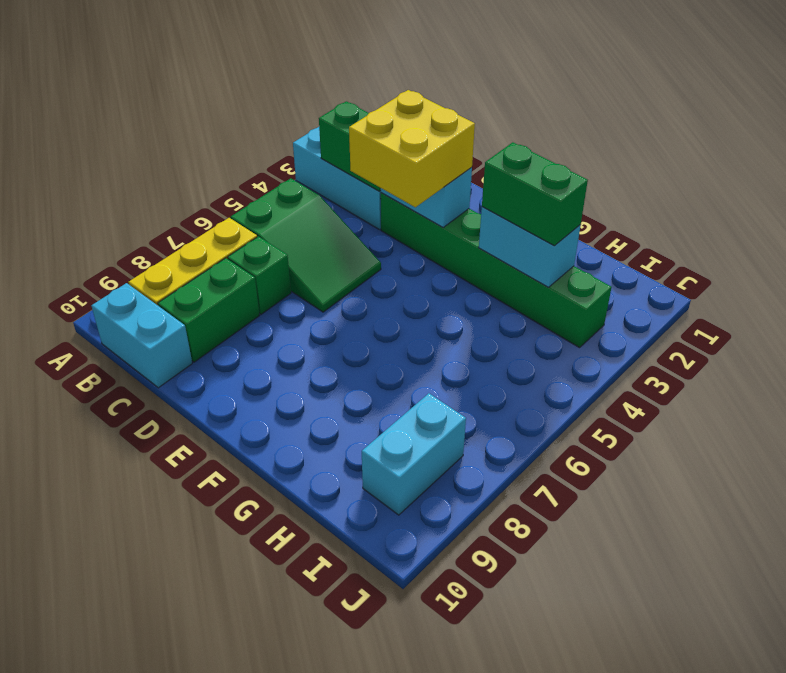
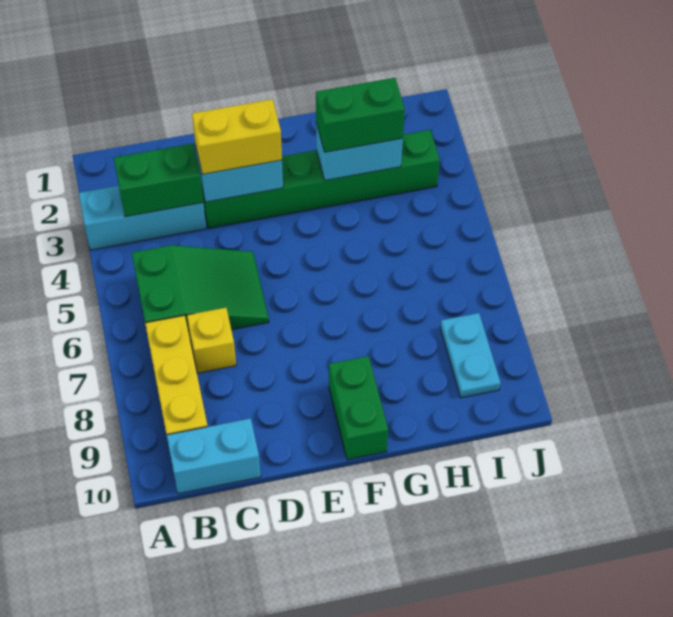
green 1x1 brick [227,237,291,314] -> yellow 1x1 brick [187,308,236,373]
green 1x2 brick [158,258,260,362] -> green 1x2 brick moved to [329,356,388,460]
yellow 2x2 brick [349,90,475,207] -> yellow 1x2 brick [192,99,282,174]
cyan 1x2 brick [362,393,466,515] -> cyan 1x2 plate [440,313,500,398]

